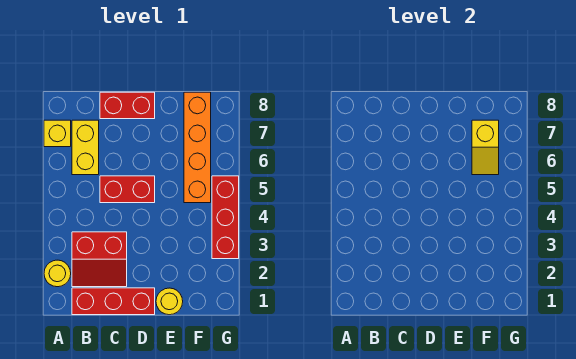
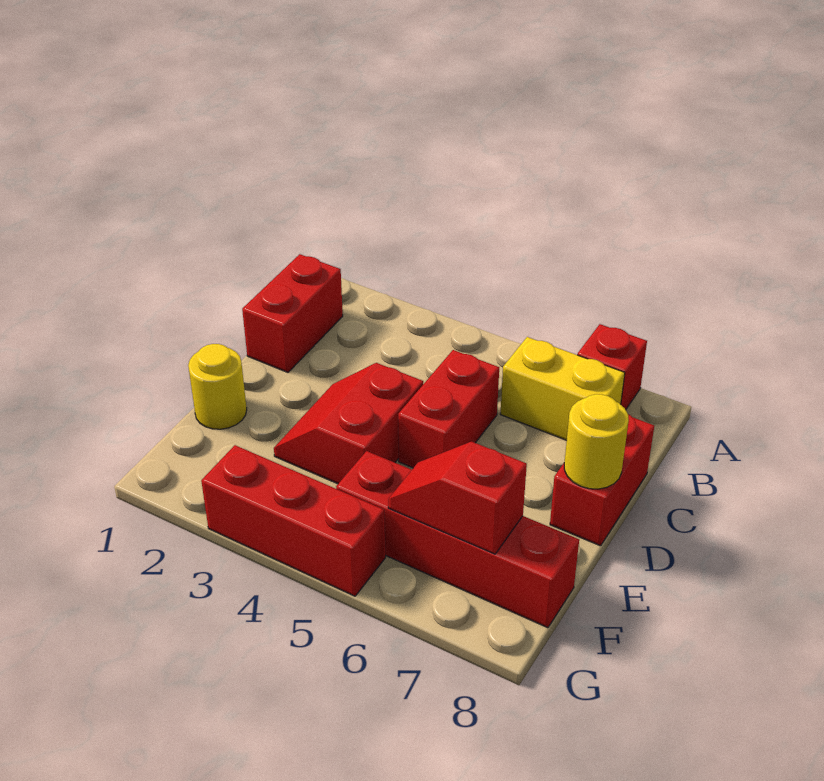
yellow 1x1 round brick [44,260,71,287] -> yellow 1x1 round brick moved to [564,394,629,489]
yellow 1x1 brick [44,120,71,147] -> red 1x1 brick [577,324,647,410]
red 1x3 brick [72,288,155,315] -> red 1x2 brick [242,254,343,372]
red 2x2 slope [72,232,127,287] -> red 2x2 slope moved to [274,363,423,484]
orange 1x4 brick [184,92,211,203] -> red 1x4 brick [336,451,579,628]
yellow 1x2 slope [472,120,499,175] -> red 1x2 slope [388,441,527,554]

